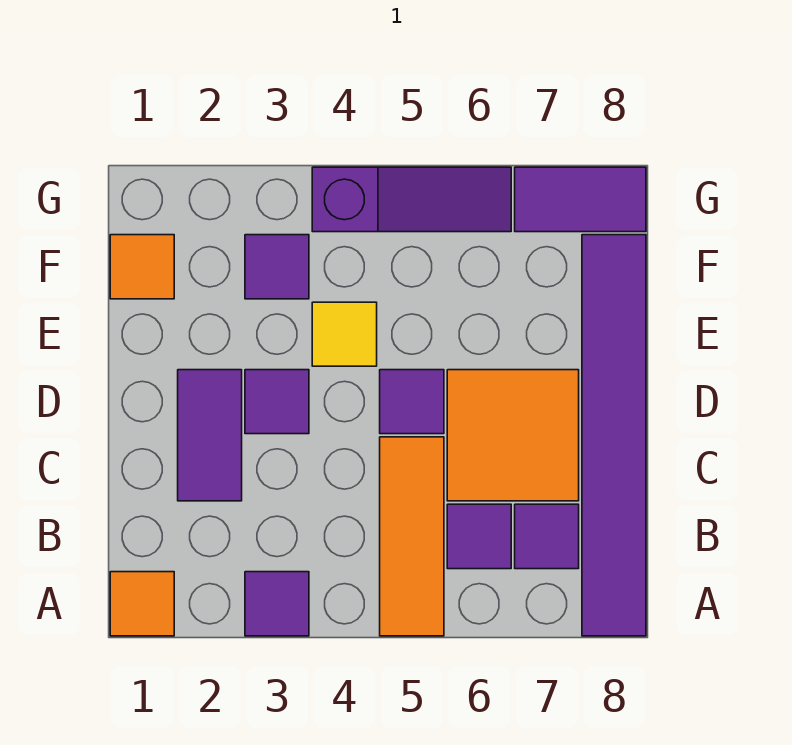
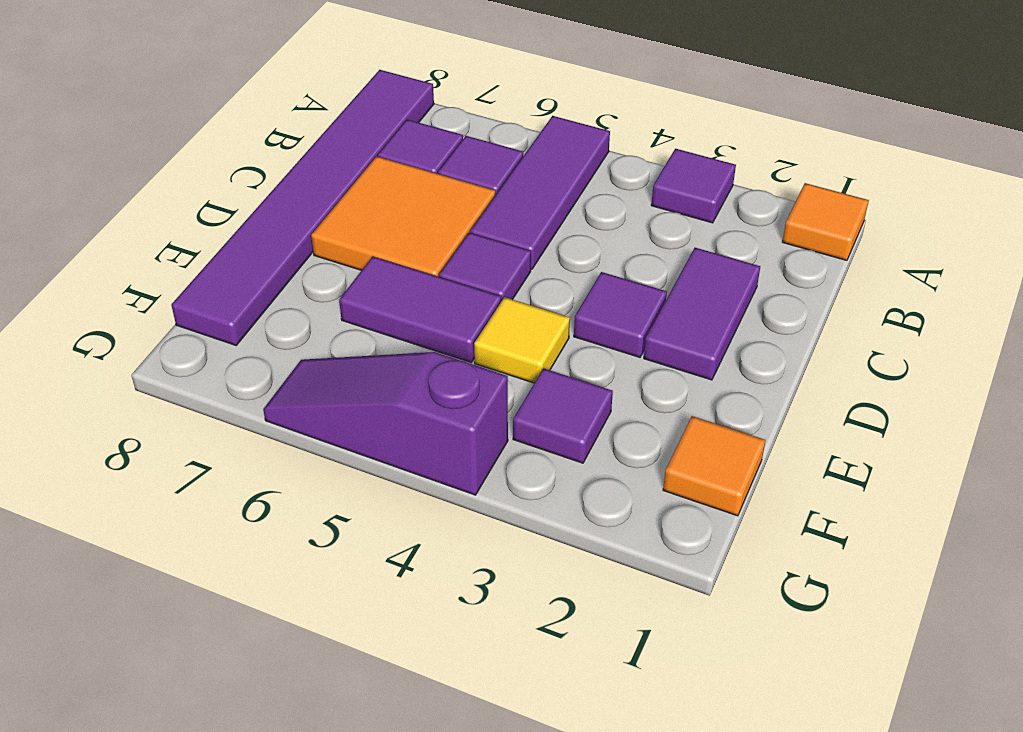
orange 1x3 tile [380,437,444,636] -> purple 1x3 tile [470,116,610,269]
purple 1x2 tile [515,167,646,232] -> purple 1x2 tile moved to [339,257,501,362]

